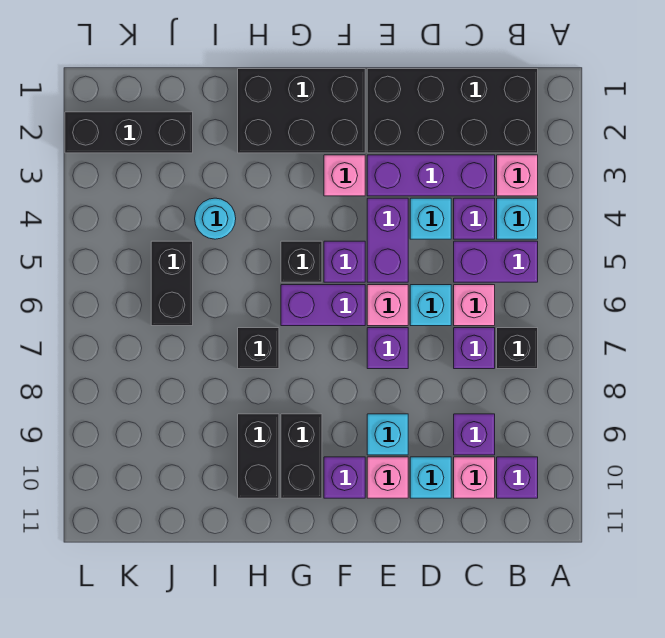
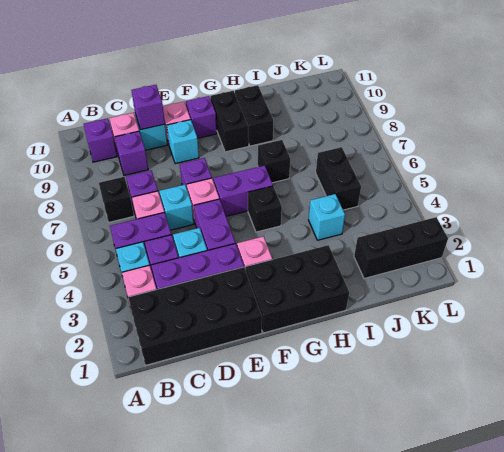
purple 1x1 brick [324,241,365,282] -> purple 1x1 brick moved to [131,85,165,130]
cyan 1x1 round brick [195,198,236,239] -> cyan 1x1 brick [309,194,345,240]

